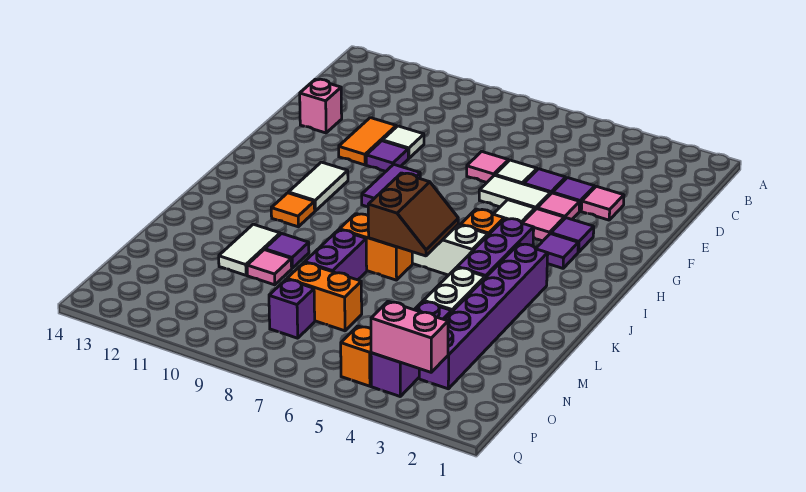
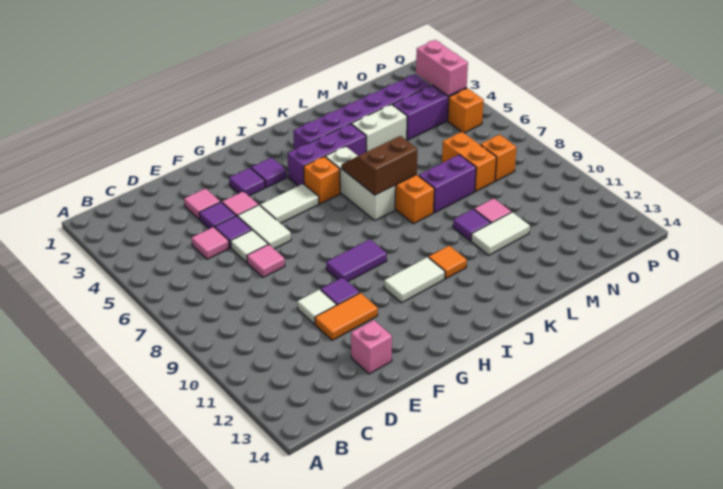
pink 1x1 tile [523,209,564,241] -> pink 1x1 tile moved to [192,227,229,259]
purple 1x1 brick [269,279,315,338] -> orange 1x1 brick [480,135,516,181]

